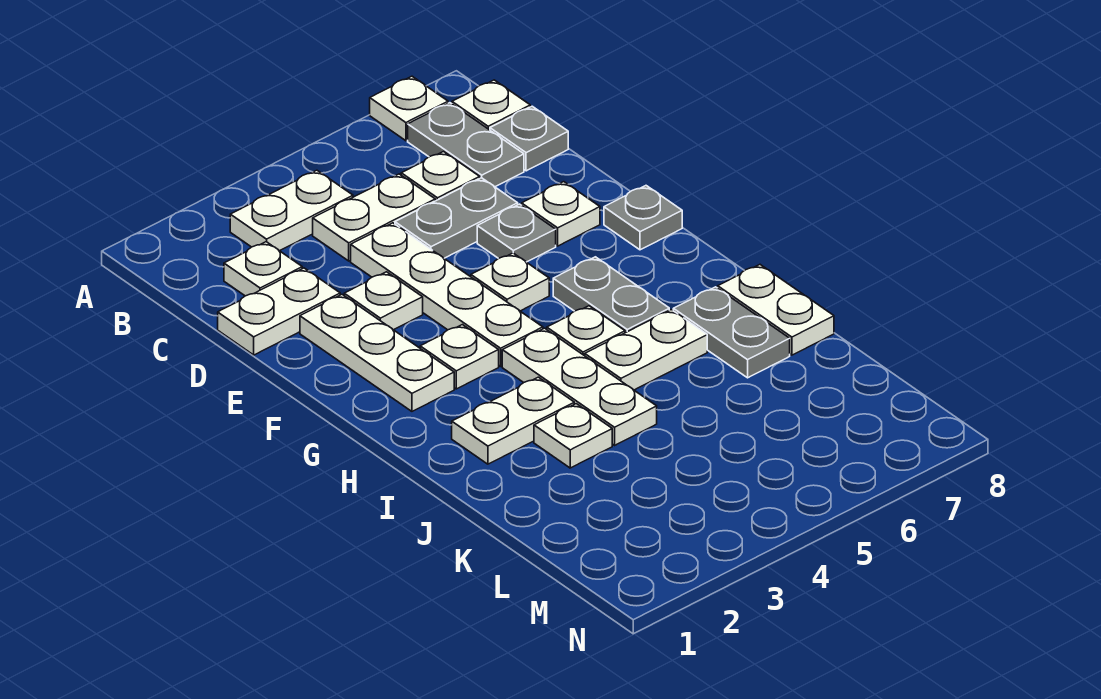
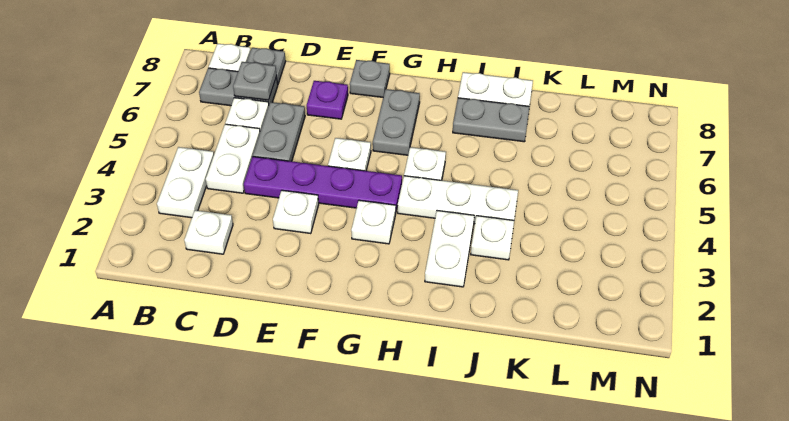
white 1x1 plate [370,76,448,141] -> none
white 1x2 plate [218,268,340,355] -> none
white 1x4 plate [351,223,543,366] -> purple 1x4 plate [244,157,402,210]
white 1x3 plate [300,295,454,411] -> none
grey 1x1 plate [477,204,556,262] -> grey 1x1 plate moved to [233,62,277,100]
white 1x1 plate [522,182,600,246] -> purple 1x1 plate [307,81,348,119]
grey 1x2 plate [553,257,669,333] -> grey 1x2 plate turned to [373,89,420,155]
white 1x2 plate [585,310,707,390] -> none

